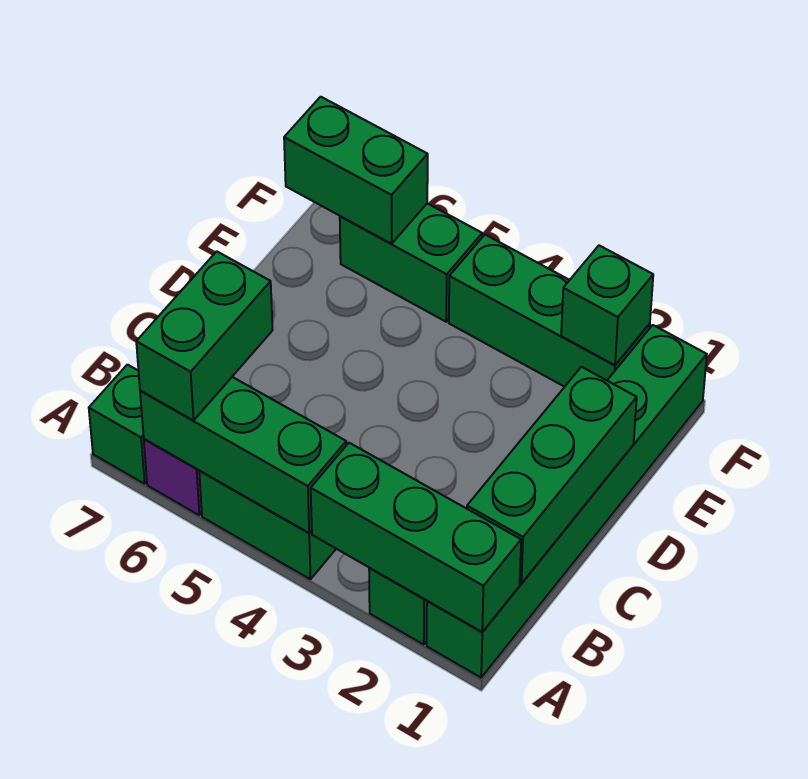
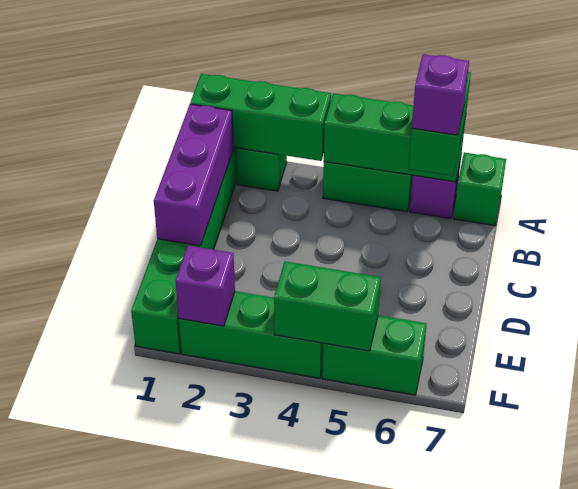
green 1x3 brick [467,367,637,584] -> purple 1x3 brick [154,104,233,246]
none -> purple 1x1 brick [412,54,469,135]
green 1x1 brick [561,246,653,365] -> purple 1x1 brick [175,246,235,326]
green 1x2 brick [284,97,428,244] -> green 1x2 brick moved to [274,262,381,351]

